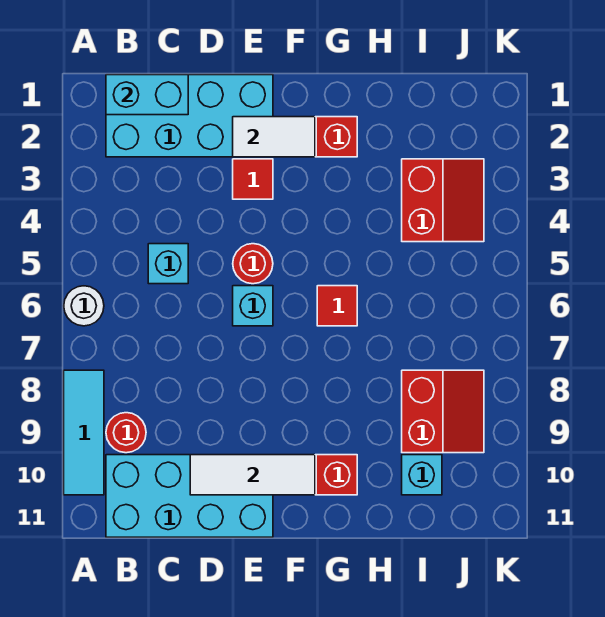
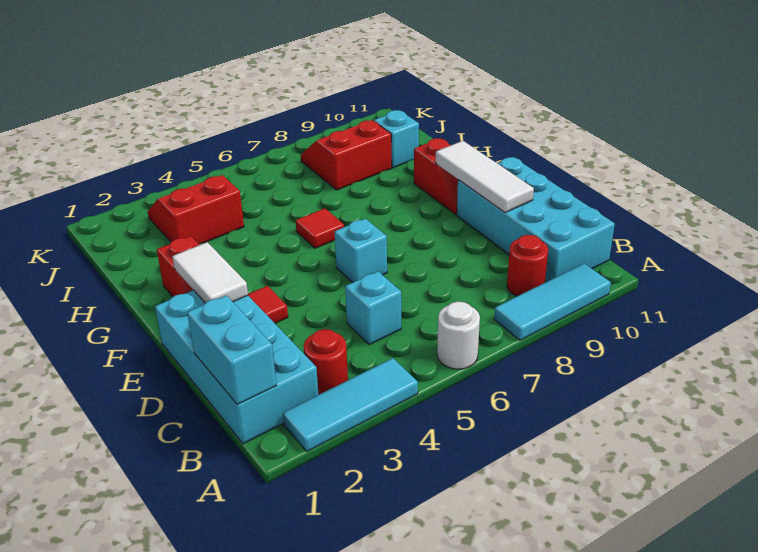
none -> cyan 1x3 tile [283,358,418,451]
red 1x1 round brick [233,244,273,284] -> red 1x1 round brick moved to [304,329,348,395]

